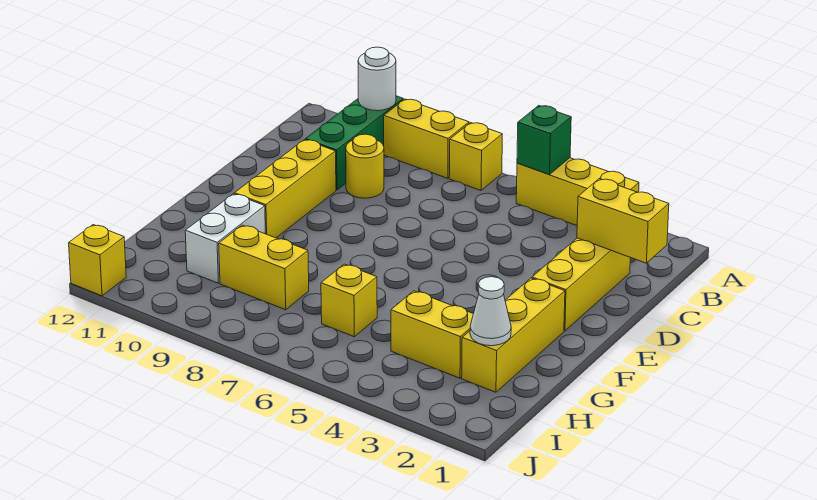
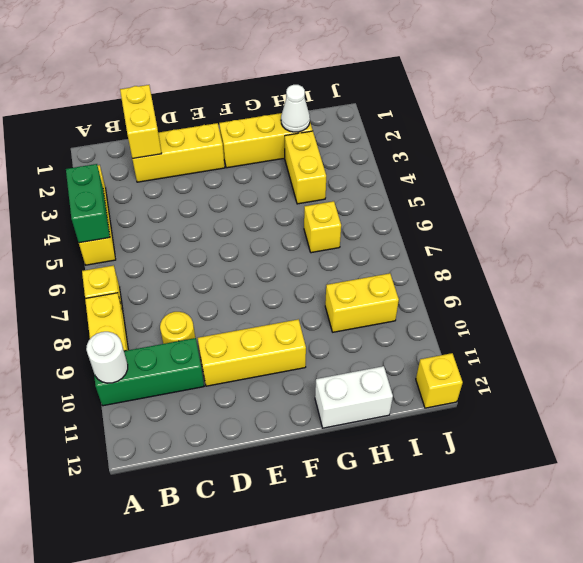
green 1x1 brick [517,105,571,175] -> green 1x2 brick [66,164,110,243]
white 1x2 brick [185,194,266,283] -> white 1x2 brick moved to [315,366,393,428]
yellow 1x2 brick [219,225,309,310] -> yellow 1x2 brick turned to [325,273,399,332]

